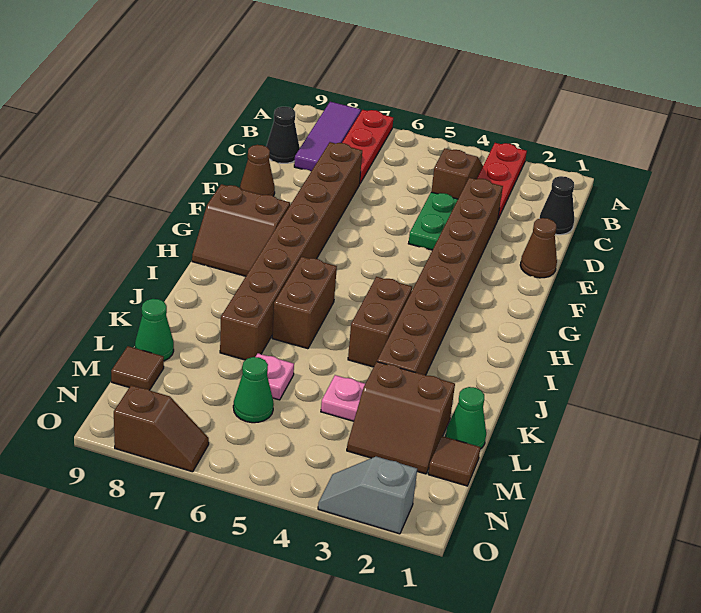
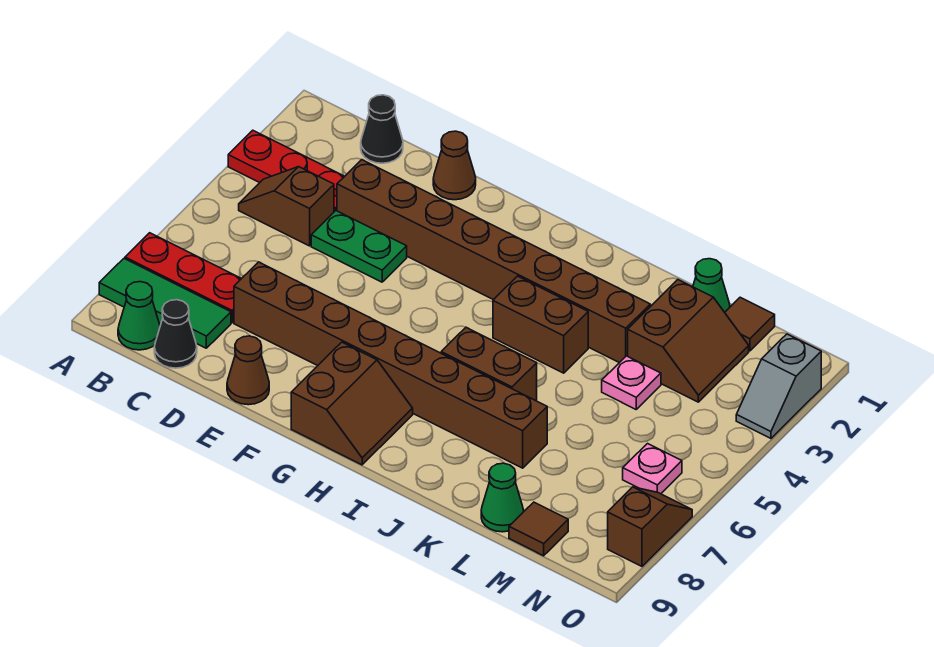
purple 1x3 tile [294,102,361,171] -> green 1x3 tile [99,259,231,348]
pink 1x1 plate [256,353,294,400] -> pink 1x1 plate moved to [623,444,682,494]
green 1x1 cone [233,357,274,423] -> green 1x1 cone moved to [118,282,160,350]

